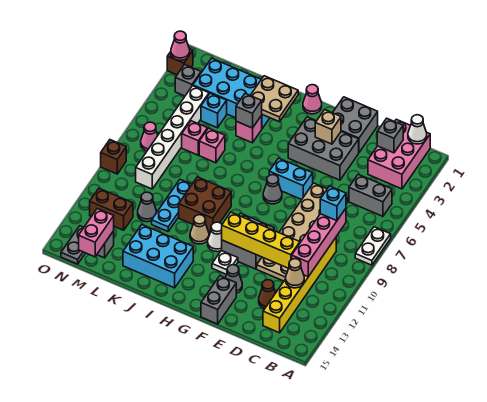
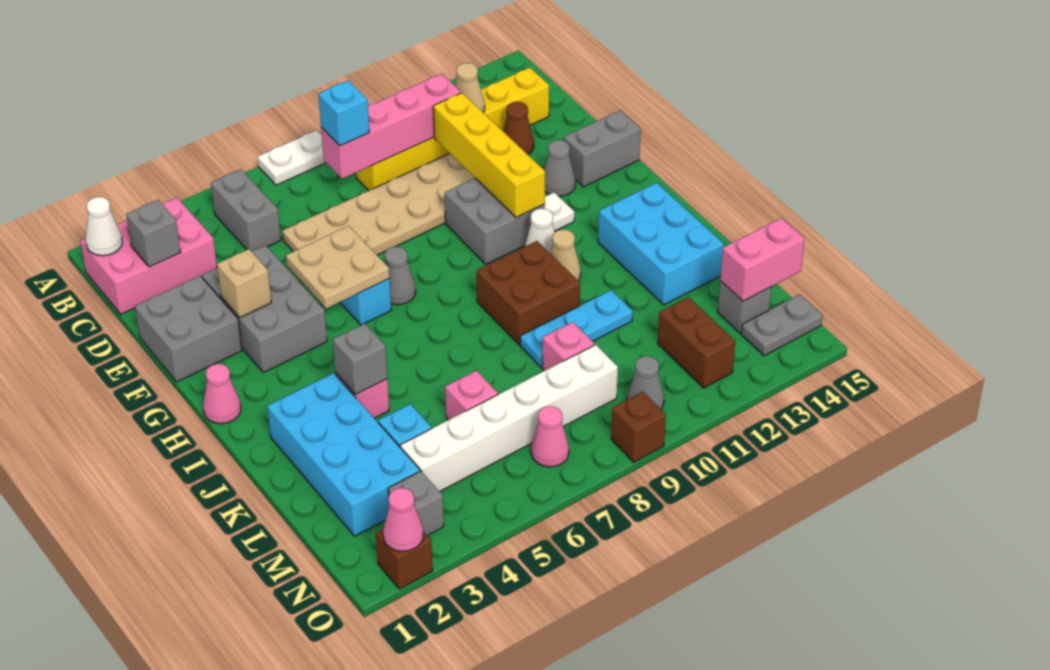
tan 2x2 plate [250,76,298,122] -> tan 2x2 plate moved to [286,226,389,309]
pink 1x1 brick [199,128,225,163] -> pink 1x1 brick moved to [542,322,595,371]
grey 1x1 cone [138,192,156,222] -> grey 1x1 cone moved to [627,356,664,409]

